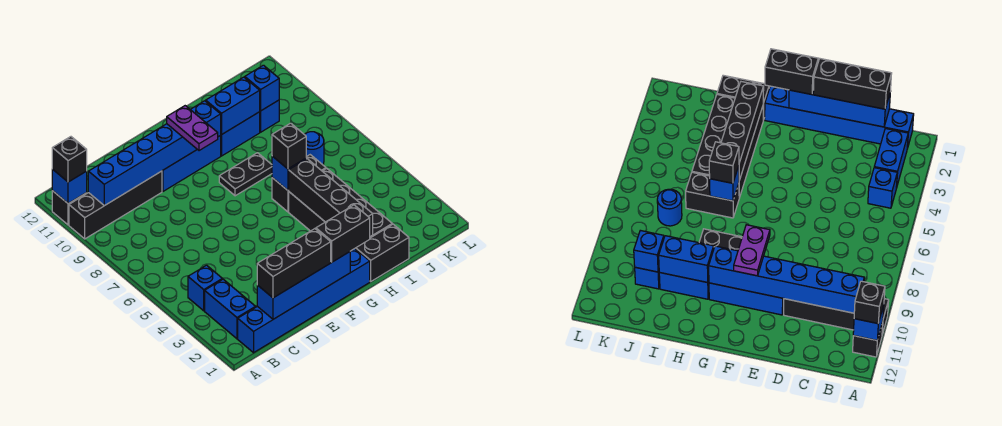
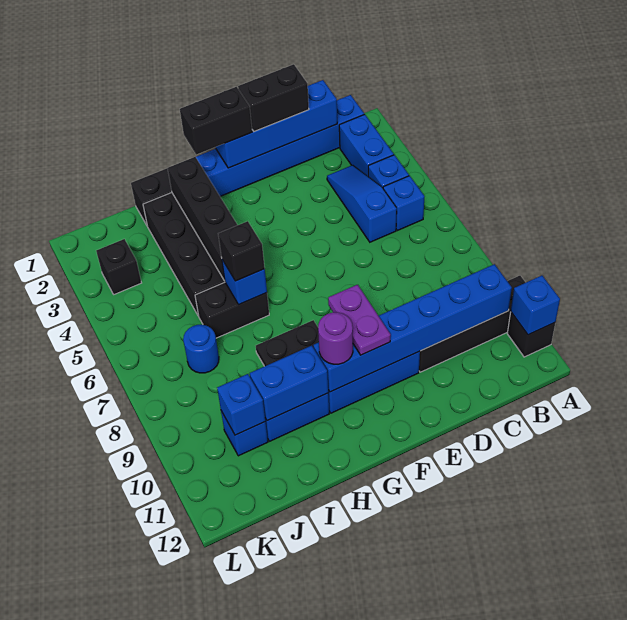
black 1x1 brick [52,137,87,182] -> black 1x1 brick moved to [96,239,141,294]
none -> blue 1x1 brick [383,176,425,231]
black 1x3 brick [257,229,331,298] -> black 1x2 brick [238,64,309,132]
none -> blue 1x3 slope [327,165,397,242]
none -> purple 1x1 round brick [318,312,353,364]

